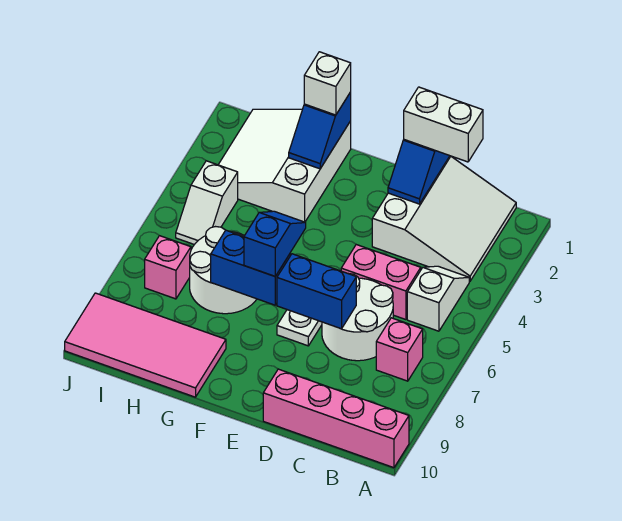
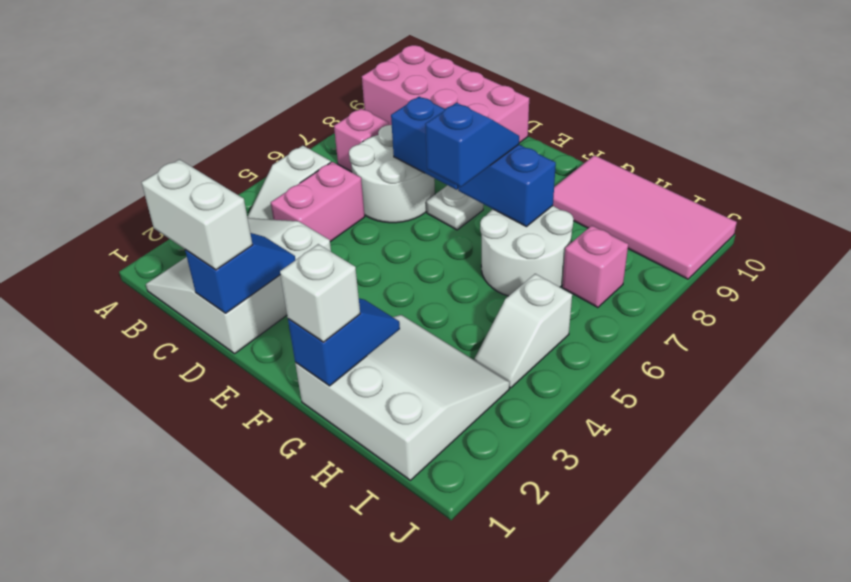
pink 1x4 brick [263,369,409,468] -> pink 2x4 brick [362,45,529,143]
pink 1x2 brick [341,245,421,320] -> pink 1x2 brick turned to [271,162,365,242]
blue 1x2 slope [244,211,306,276] -> blue 1x2 slope turned to [425,103,519,187]
white 3x3 slope [218,109,351,222] -> white 3x3 slope turned to [295,315,510,480]
white 1x2 slope [176,161,238,245] -> white 1x2 slope turned to [475,274,572,388]

